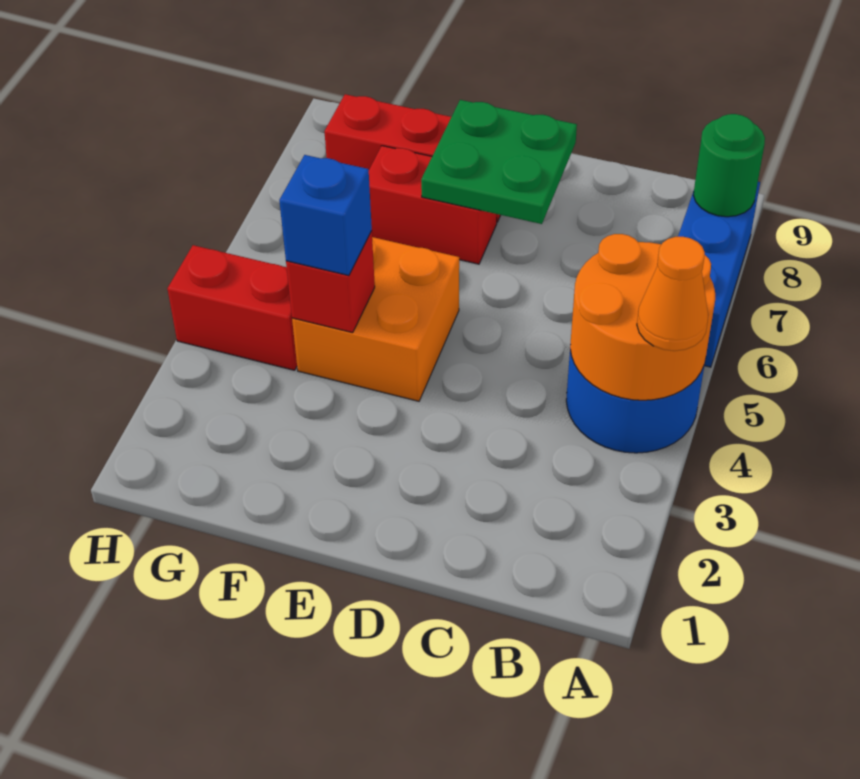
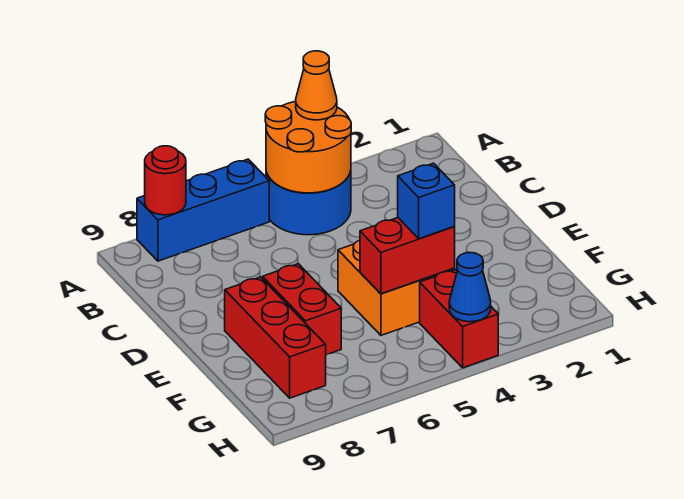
green 1x1 round brick [693,114,765,217] -> red 1x1 round brick [145,146,186,215]
green 2x2 plate [421,100,577,224] -> none
red 1x1 brick [286,231,375,333] -> red 1x2 brick [360,218,455,294]
none -> blue 1x1 cone [449,253,491,322]

